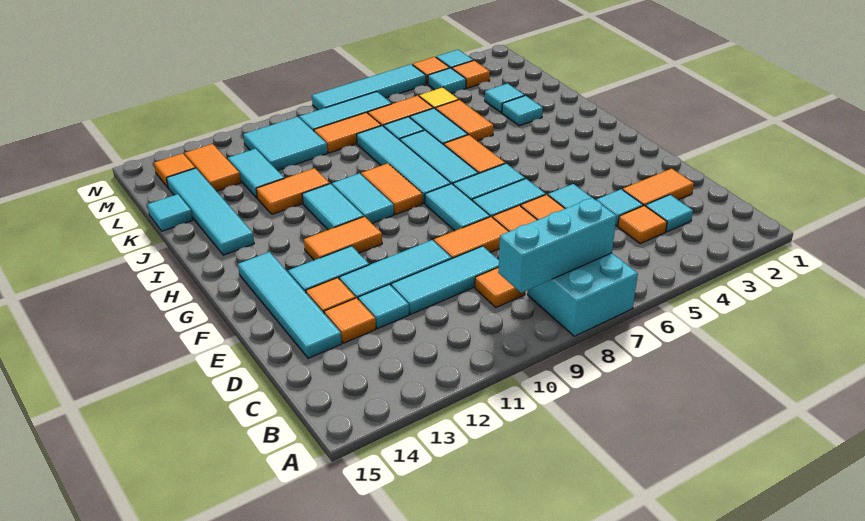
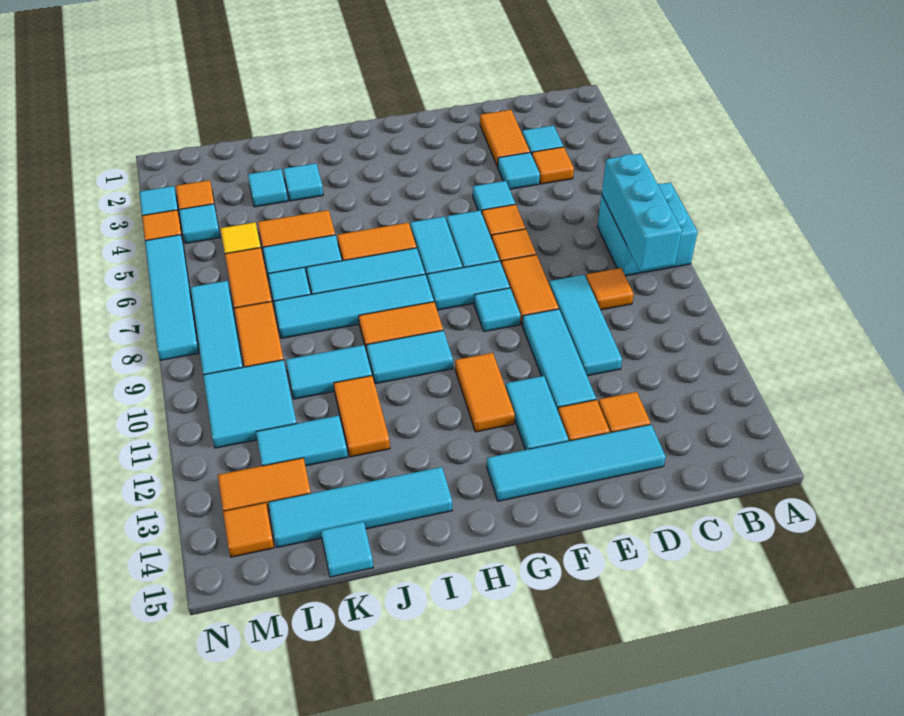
cyan 1x1 tile [358,284,409,328] -> cyan 1x1 tile moved to [474,288,521,332]
cyan 1x2 tile [302,184,364,230] -> cyan 1x2 tile moved to [286,345,372,399]

